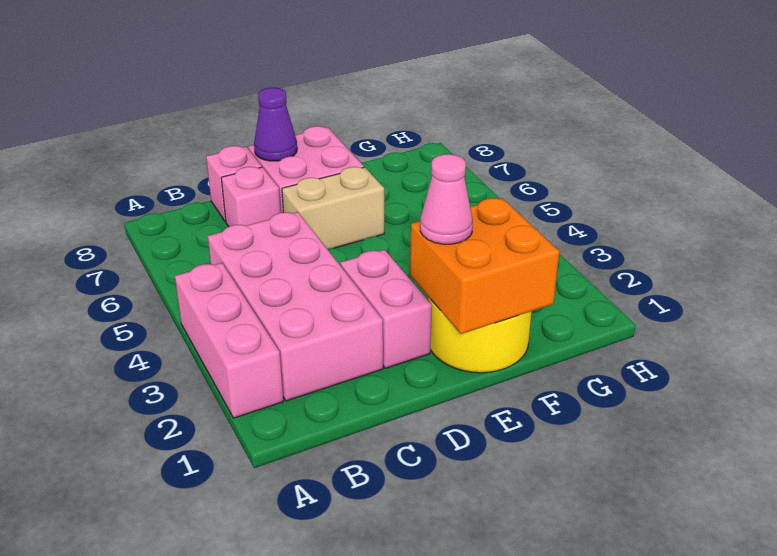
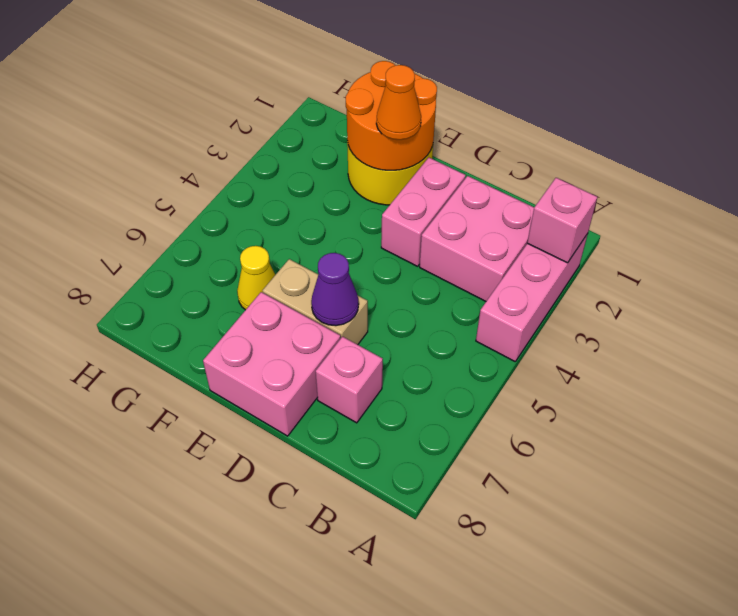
pink 2x4 brick [208,212,383,401] -> pink 2x2 brick [420,176,534,301]
pink 1x1 brick [206,146,262,222] -> pink 1x1 brick moved to [527,178,597,263]
purple 1x1 cone [254,88,297,161] -> purple 1x1 cone moved to [311,253,359,326]
orange 2x2 brick [410,198,559,334] -> orange 2x2 round brick [346,61,437,170]
pink 1x1 cone [420,154,473,244] -> orange 1x1 cone [376,65,421,140]
none -> yellow 1x1 cone [237,246,275,310]

